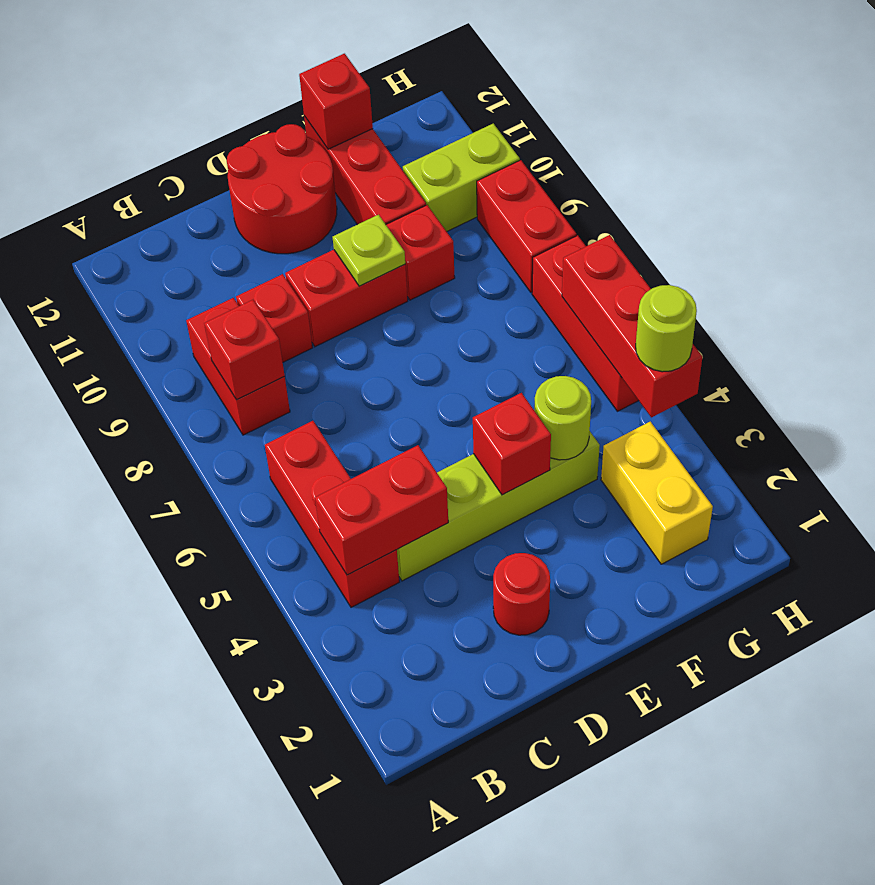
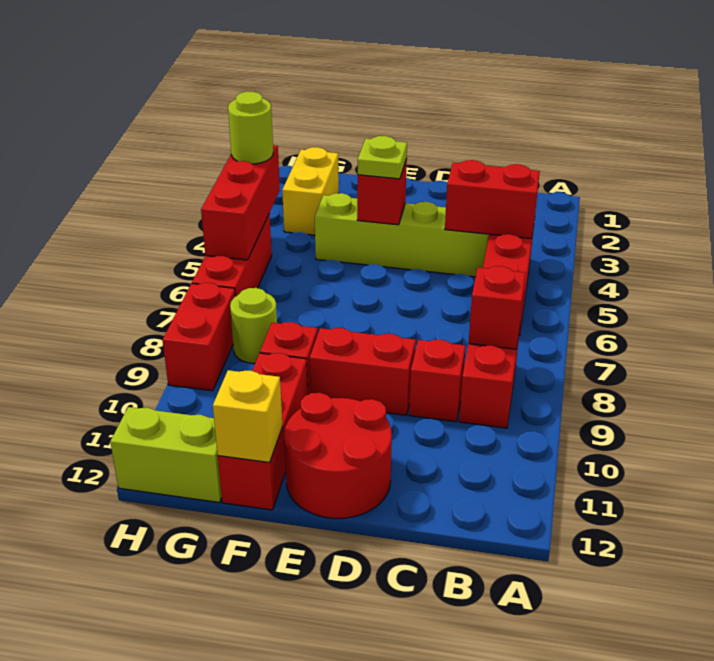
red 1x1 round brick [493,553,550,635] -> none
lime 1x1 plate [333,215,405,286] -> lime 1x1 plate moved to [358,136,407,179]
lime 1x1 round brick [534,376,591,460] -> lime 1x1 round brick moved to [230,288,277,363]
red 1x1 brick [299,54,373,149] -> yellow 1x1 brick [213,370,283,463]
lime 1x2 brick [403,124,520,232] -> lime 1x2 brick moved to [110,407,222,503]

